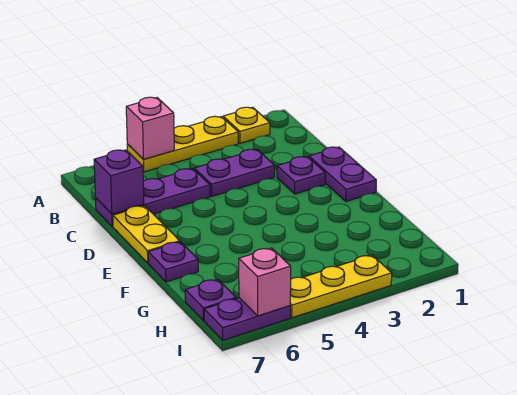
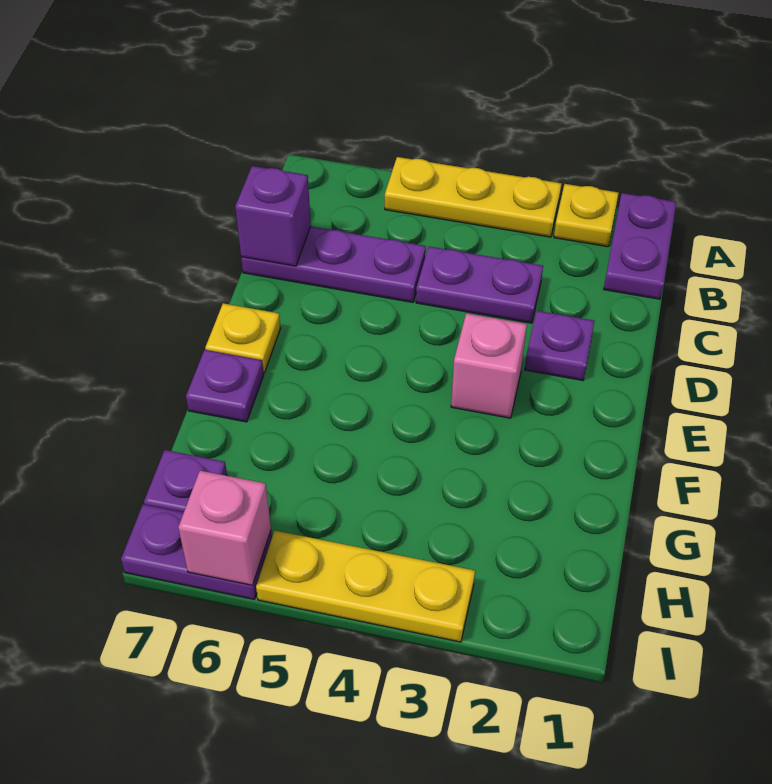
pink 1x1 brick [126,97,174,159] -> pink 1x1 brick moved to [451,313,527,418]
purple 1x2 plate [309,147,376,201] -> purple 1x2 plate moved to [604,193,676,299]
yellow 1x2 plate [113,206,180,263] -> yellow 1x1 plate [205,303,281,373]

